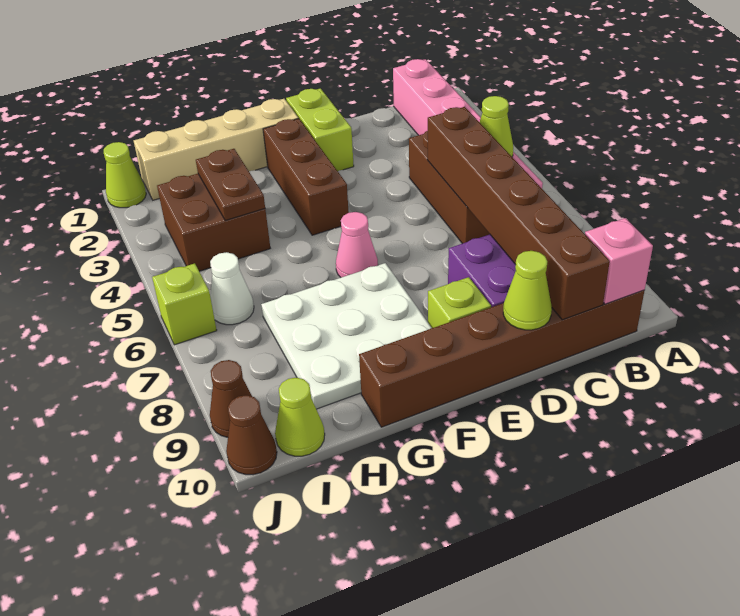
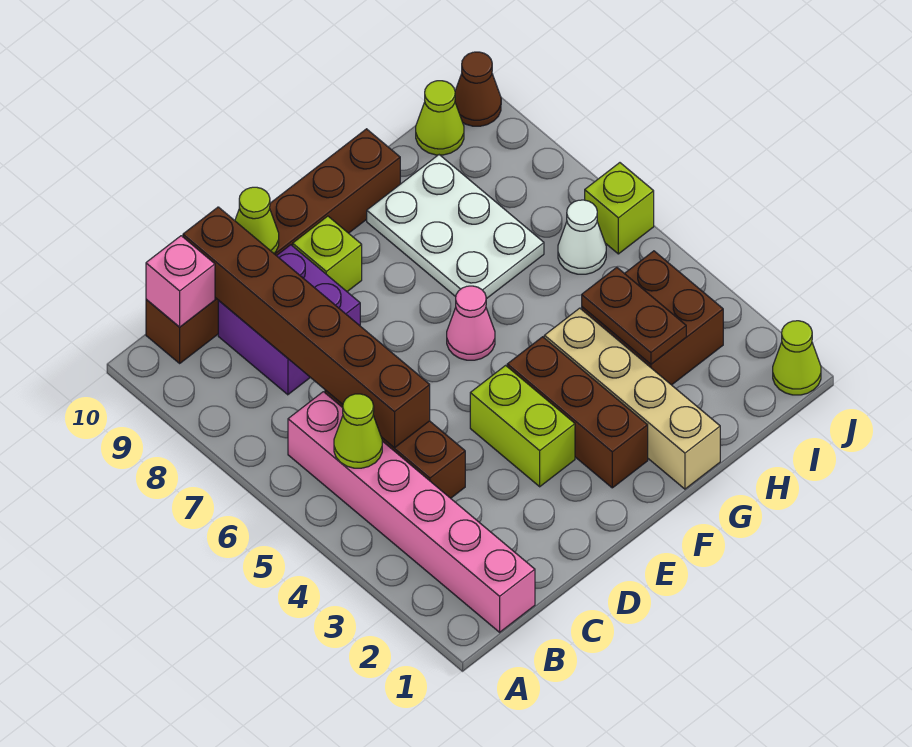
lime 1x2 brick [286,88,354,171] -> lime 1x2 brick moved to [470,365,575,487]
tan 1x4 brick [134,99,298,200] -> tan 1x4 brick turned to [544,308,720,489]
white 3x3 plate [261,263,431,409] -> white 2x3 plate [367,155,544,299]
brown 1x1 cone [210,360,252,437] -> none

